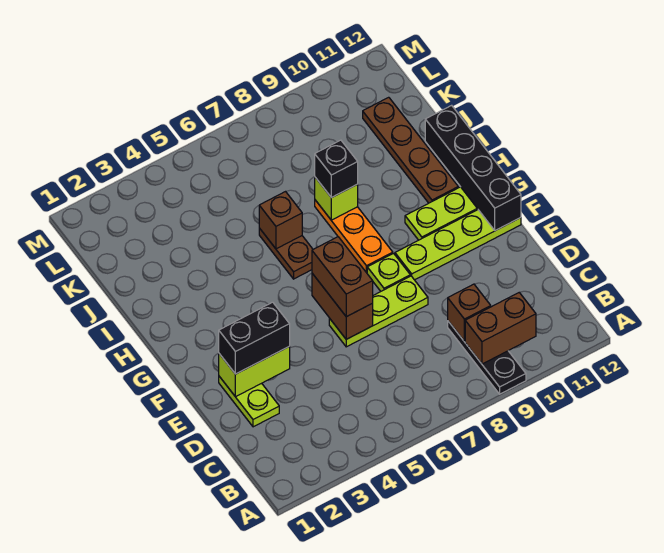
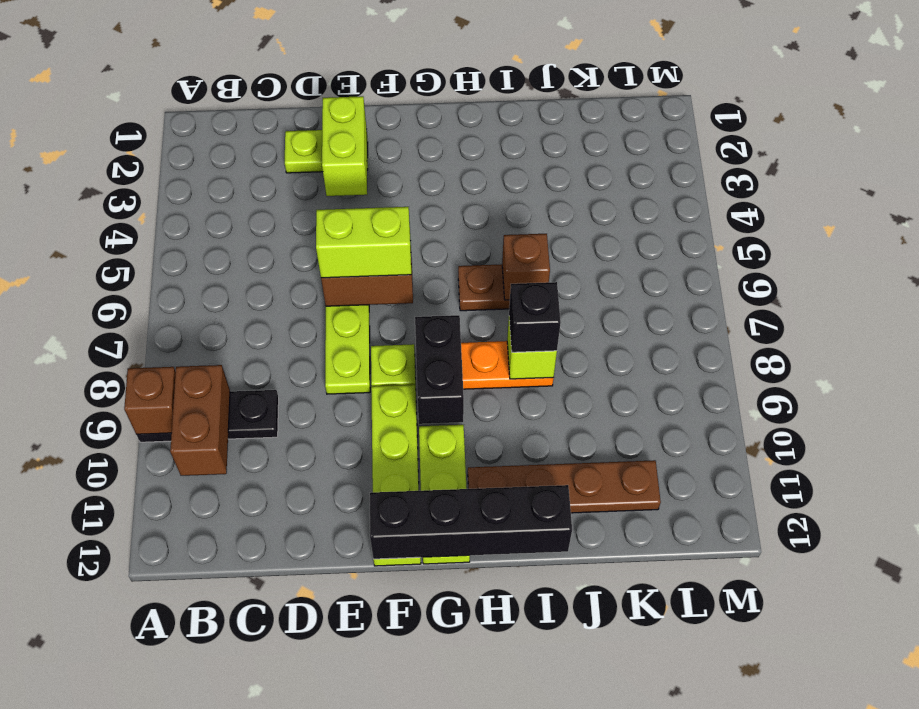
brown 1x1 brick [448,284,491,341] -> brown 1x1 brick moved to [124,367,176,435]
black 1x2 brick [219,302,290,374] -> black 1x2 brick moved to [415,315,464,424]
brown 1x2 brick [312,237,373,317] -> lime 1x2 brick [316,207,411,278]

